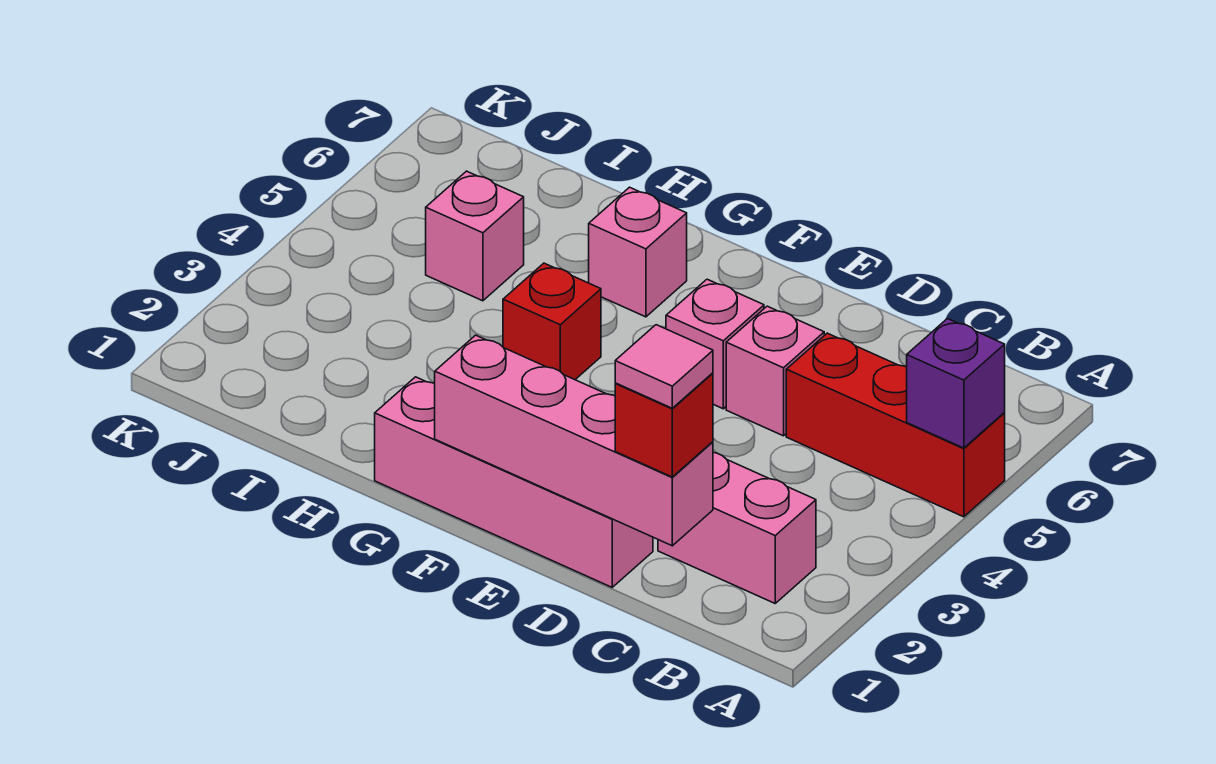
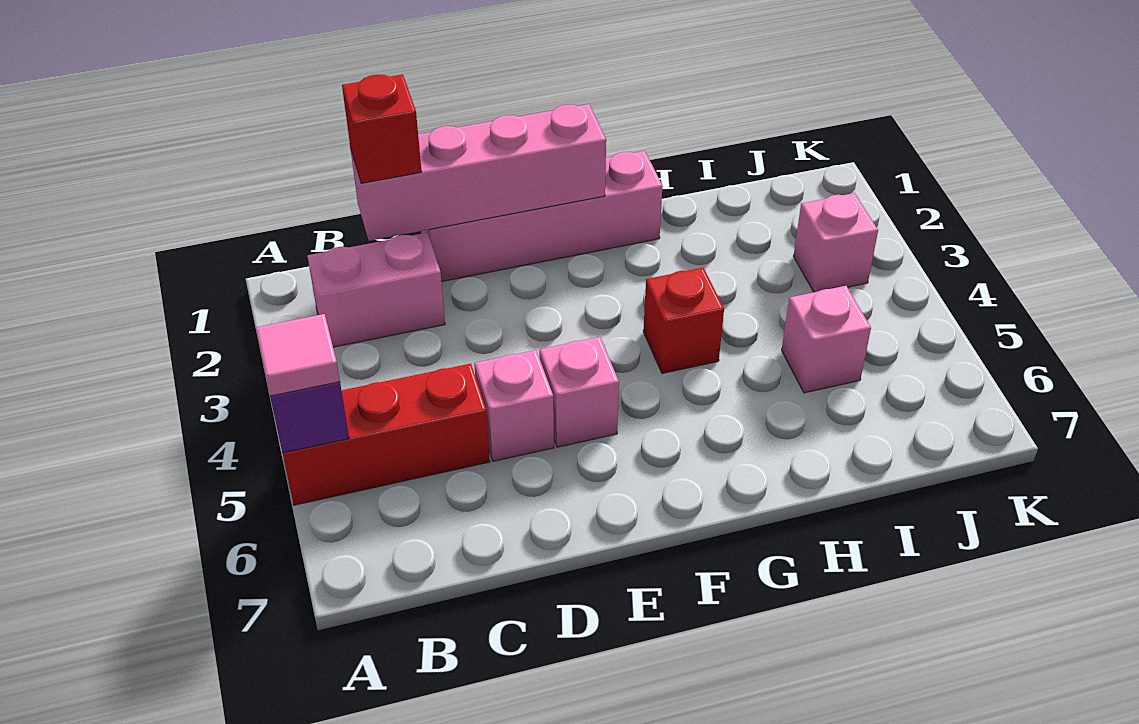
pink 1x1 tile [615,325,713,408] -> pink 1x1 tile moved to [256,314,340,396]
pink 1x1 brick [589,187,687,317] -> pink 1x1 brick moved to [793,193,878,292]

